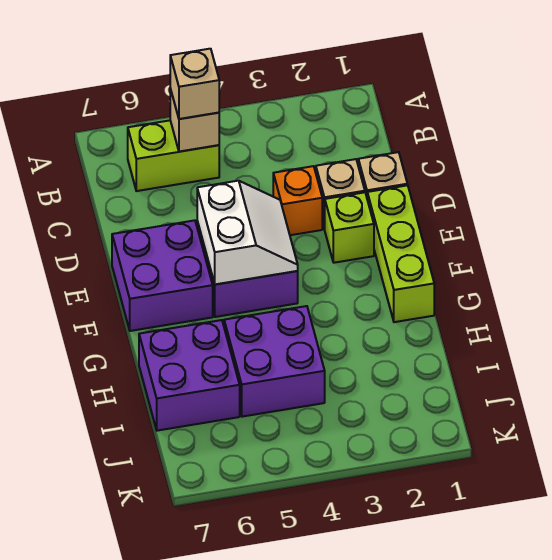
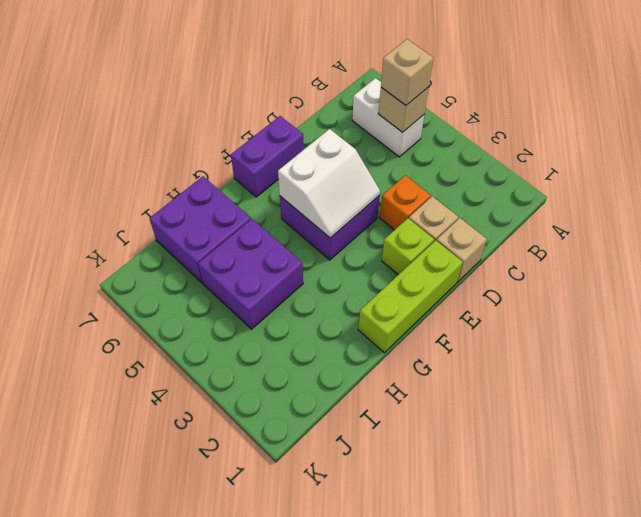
lime 1x2 brick [128,120,219,191] -> white 1x2 brick [352,78,424,157]
purple 2x2 brick [112,220,213,331] -> purple 1x2 brick [231,116,304,197]

